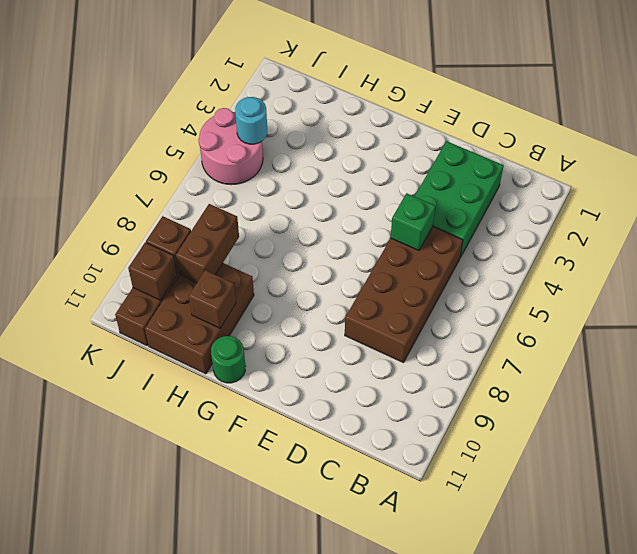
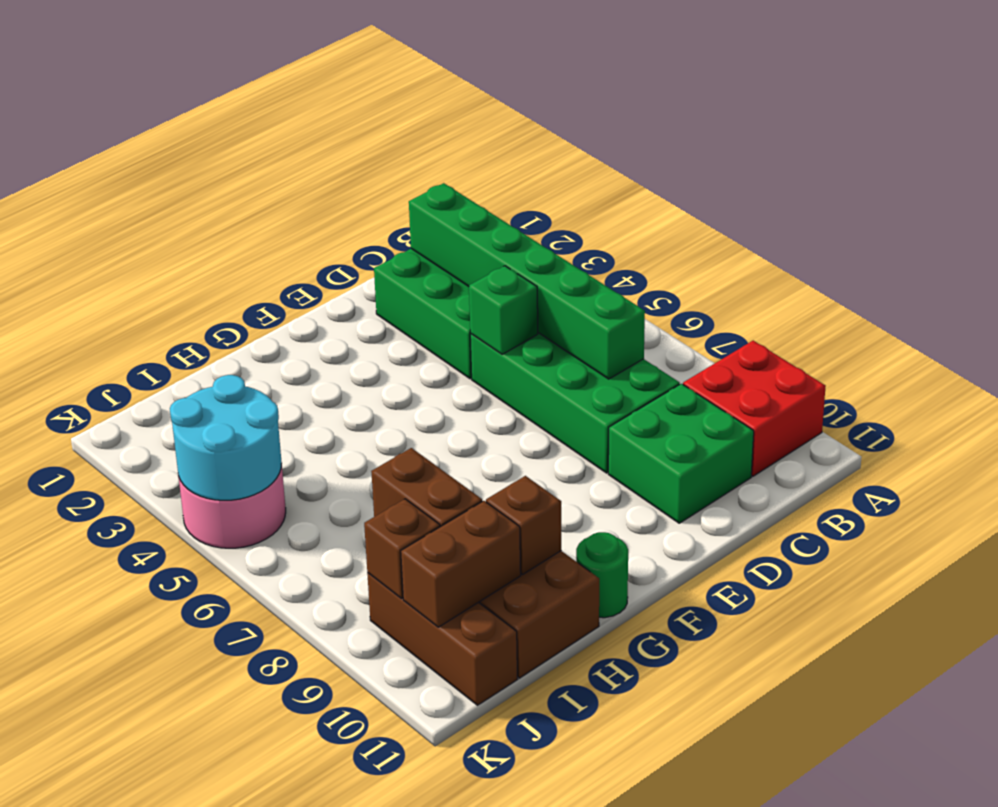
none -> red 2x2 brick [683,341,826,476]
none -> green 1x6 brick [409,183,645,379]
brown 2x4 brick [345,227,463,363] -> green 2x4 brick [470,333,680,473]
none -> green 2x2 brick [608,384,754,523]
cyan 1x1 round brick [235,97,267,144] -> cyan 2x2 round brick [170,375,282,500]
brown 1x1 brick [128,242,177,300] -> brown 1x2 brick [401,501,521,627]

